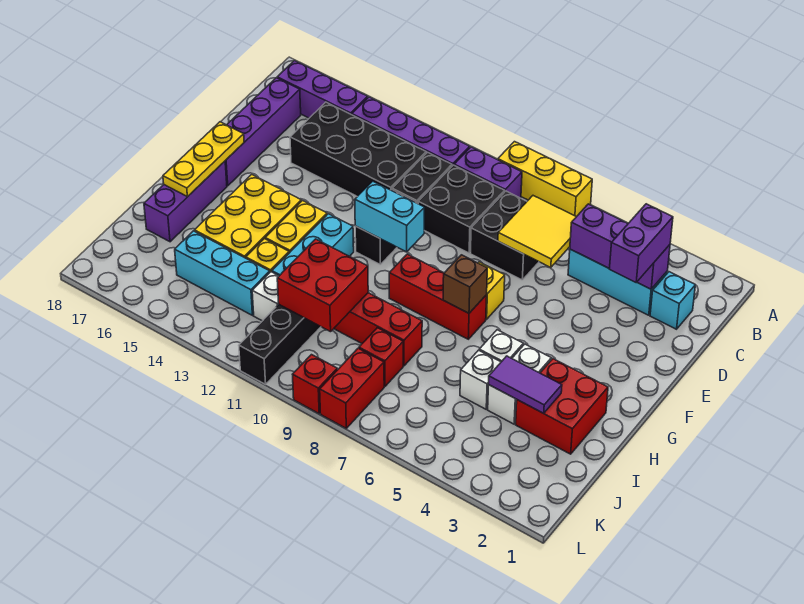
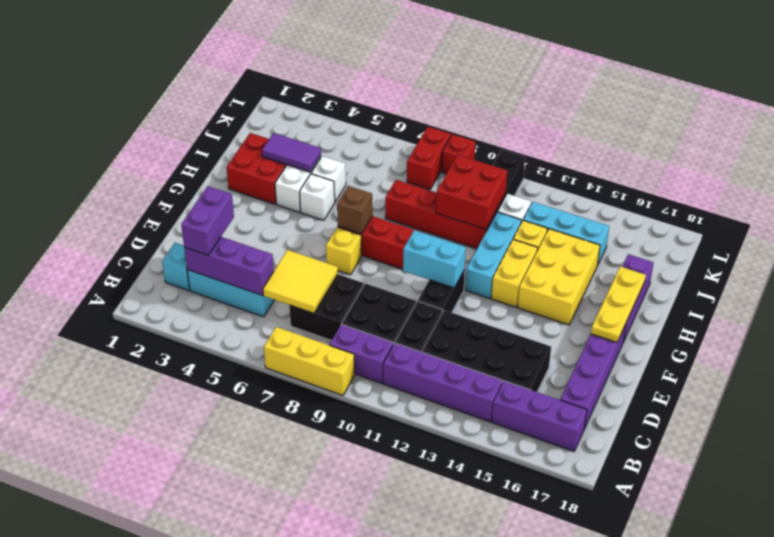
red 1x1 brick [359,328,403,386] -> none

